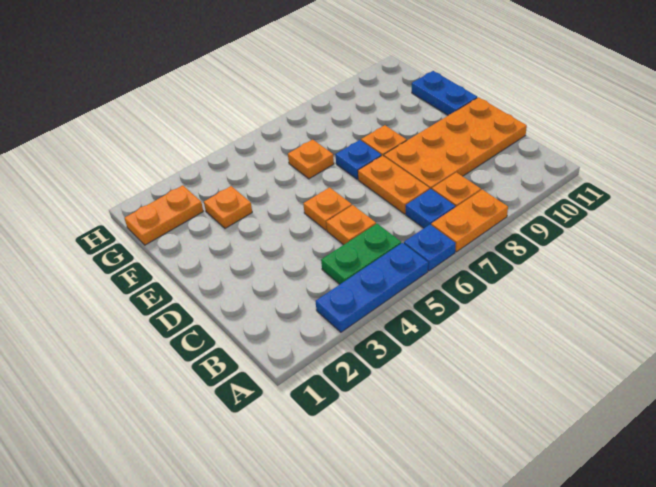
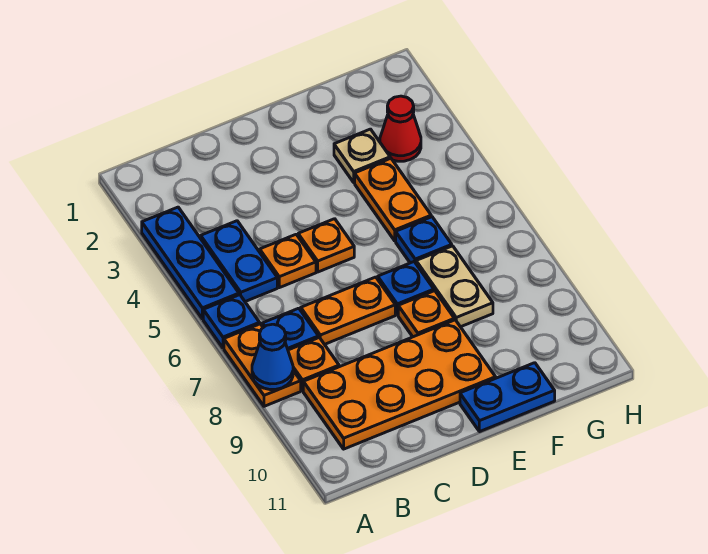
none -> blue 1x1 cone [252,324,293,390]
green 1x2 plate [321,224,401,284] -> blue 1x2 plate [201,221,277,302]
orange 2x4 plate [384,97,527,189] -> orange 2x4 plate turned to [303,320,496,449]
orange 1x1 plate [204,186,252,228] -> tan 1x1 plate [334,129,390,182]
orange 1x1 plate [288,140,334,179] -> blue 1x1 plate [396,217,452,263]
none -> tan 1x2 plate [416,246,493,327]
orange 1x2 plate [124,185,203,245] -> orange 1x2 plate moved to [355,158,431,241]
none -> red 1x1 cone [380,96,421,161]

